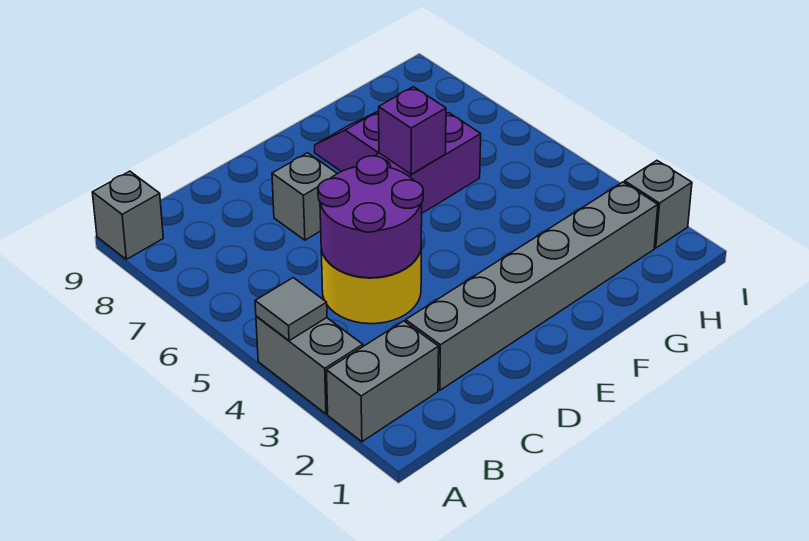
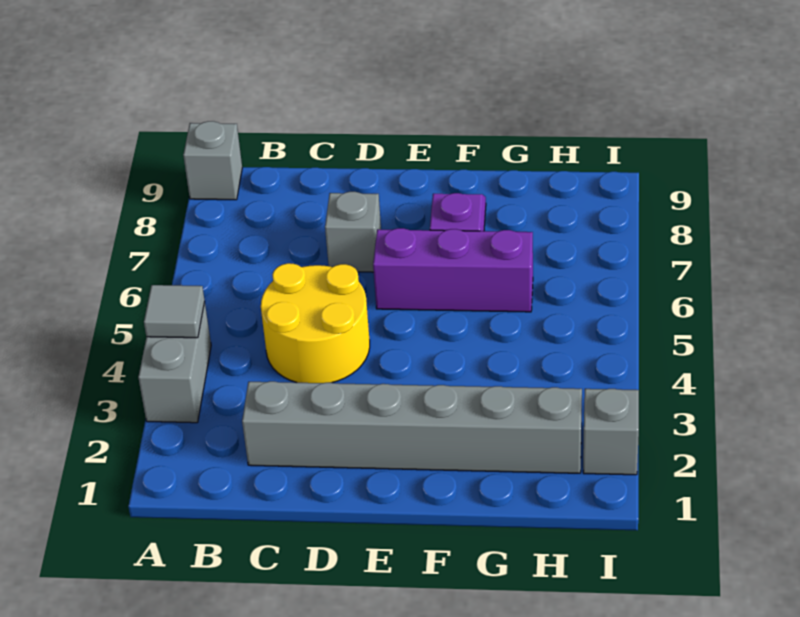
grey 1x2 brick [327,321,439,442] -> none
purple 2x2 round brick [318,156,423,278] -> none
purple 1x1 brick [379,87,446,174] -> none

